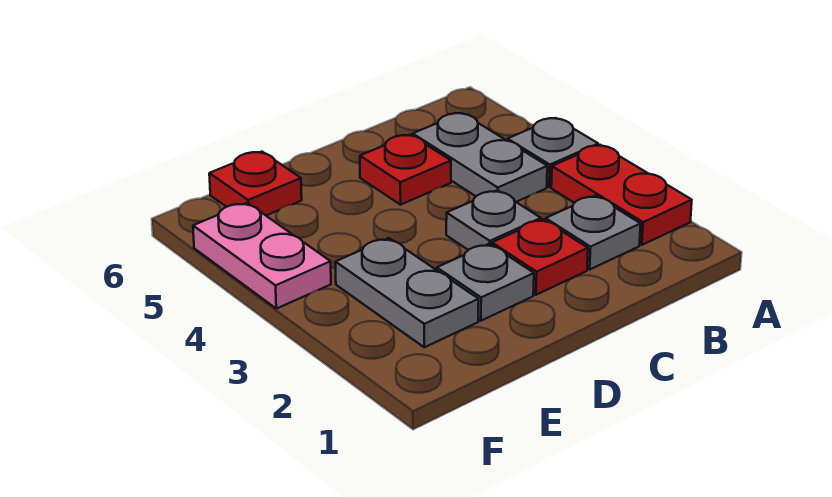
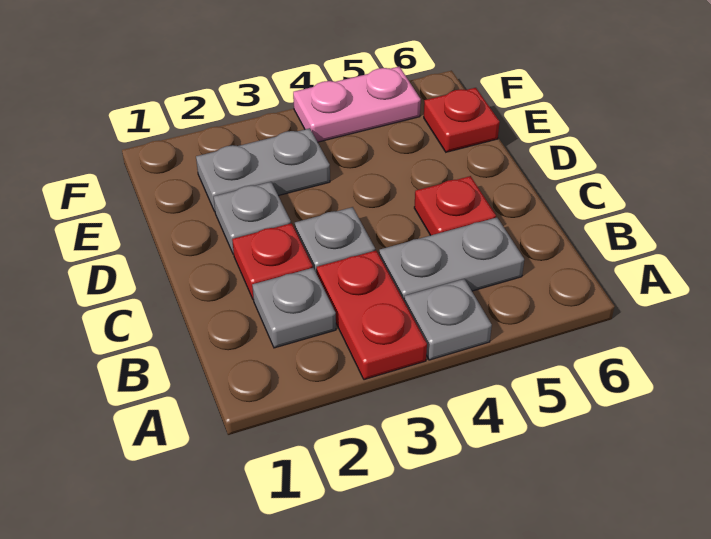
red 1x2 plate [551,145,692,245] -> red 1x2 plate turned to [317,251,427,380]

